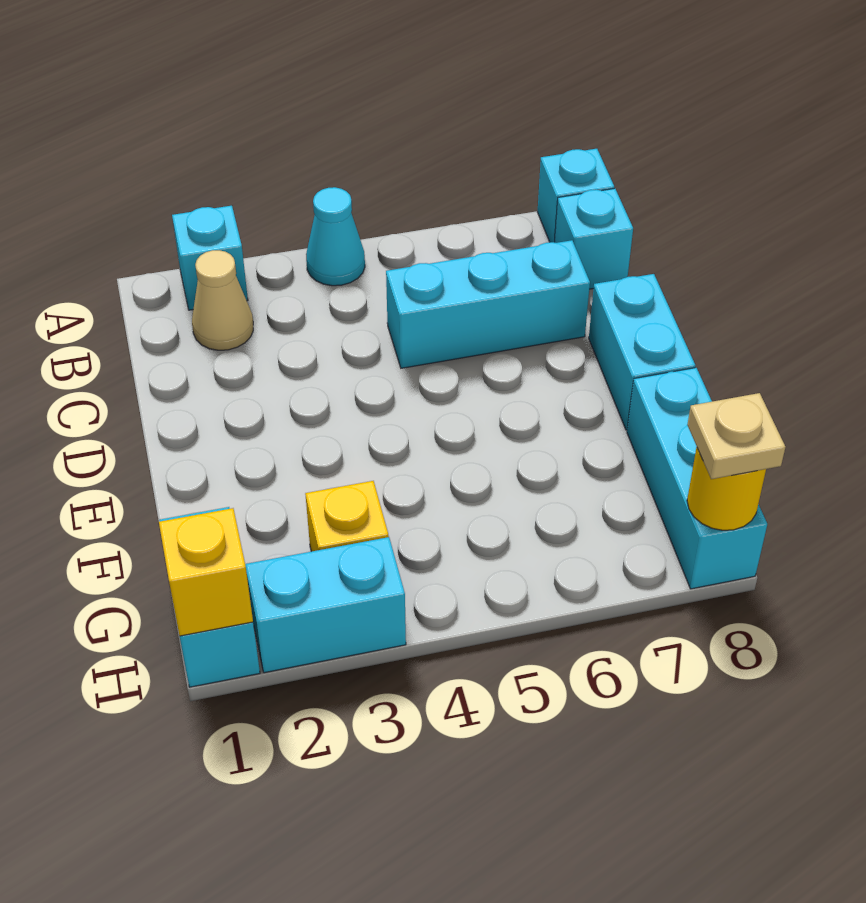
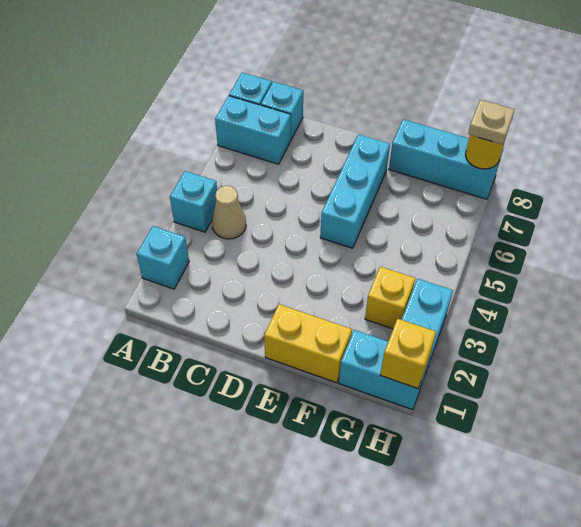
cyan 1x1 cone [306,187,365,286] -> cyan 1x1 brick [170,171,217,232]
tan 1x1 cone [192,250,253,350] -> tan 1x1 cone moved to [212,186,246,239]
cyan 1x3 brick [386,240,590,368] -> cyan 1x3 brick moved to [320,134,390,248]
cyan 1x2 brick [589,274,695,430] -> cyan 1x2 brick moved to [215,96,291,164]
none -> yellow 1x2 brick [264,304,352,383]

